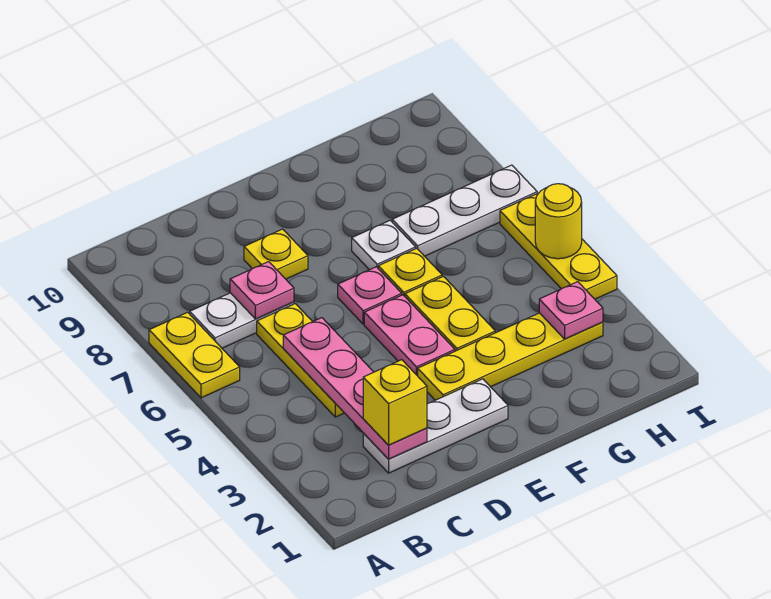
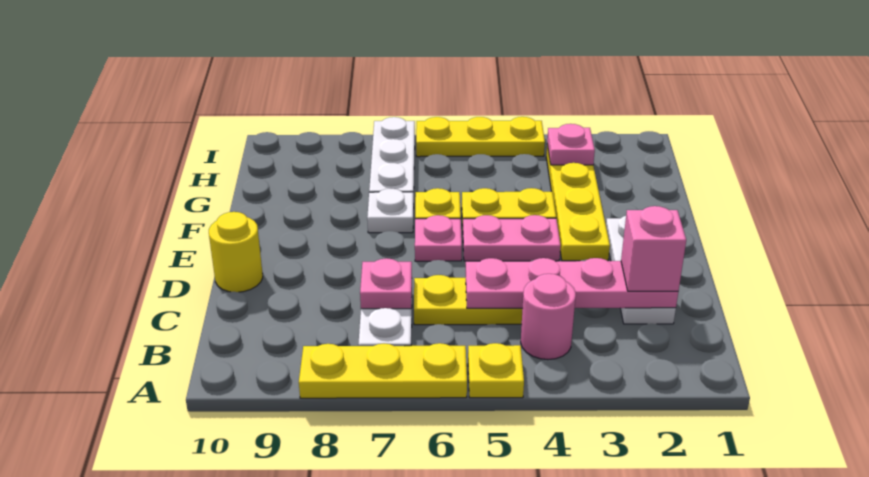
yellow 1x2 plate [149,312,240,398] -> yellow 1x3 plate [299,343,467,398]
none -> pink 1x1 round brick [521,274,576,360]
yellow 1x1 brick [363,360,427,445] -> pink 1x1 brick [621,206,686,291]
yellow 1x1 plate [244,229,308,279] -> yellow 1x1 plate moved to [468,343,524,398]
yellow 1x1 round brick [535,184,582,259] -> yellow 1x1 round brick moved to [209,212,263,292]

